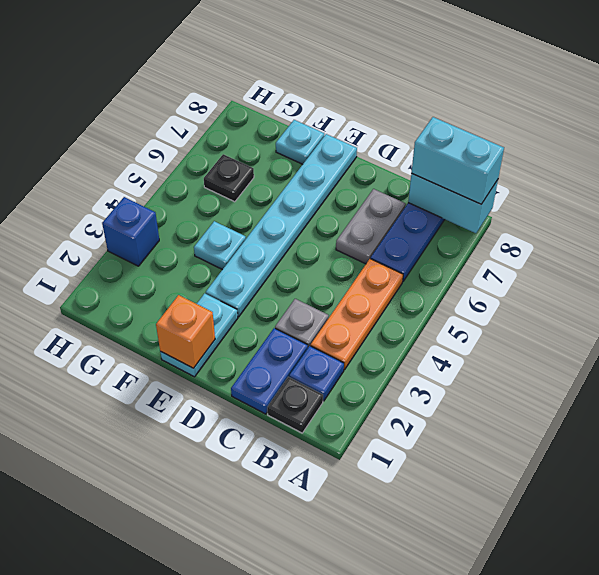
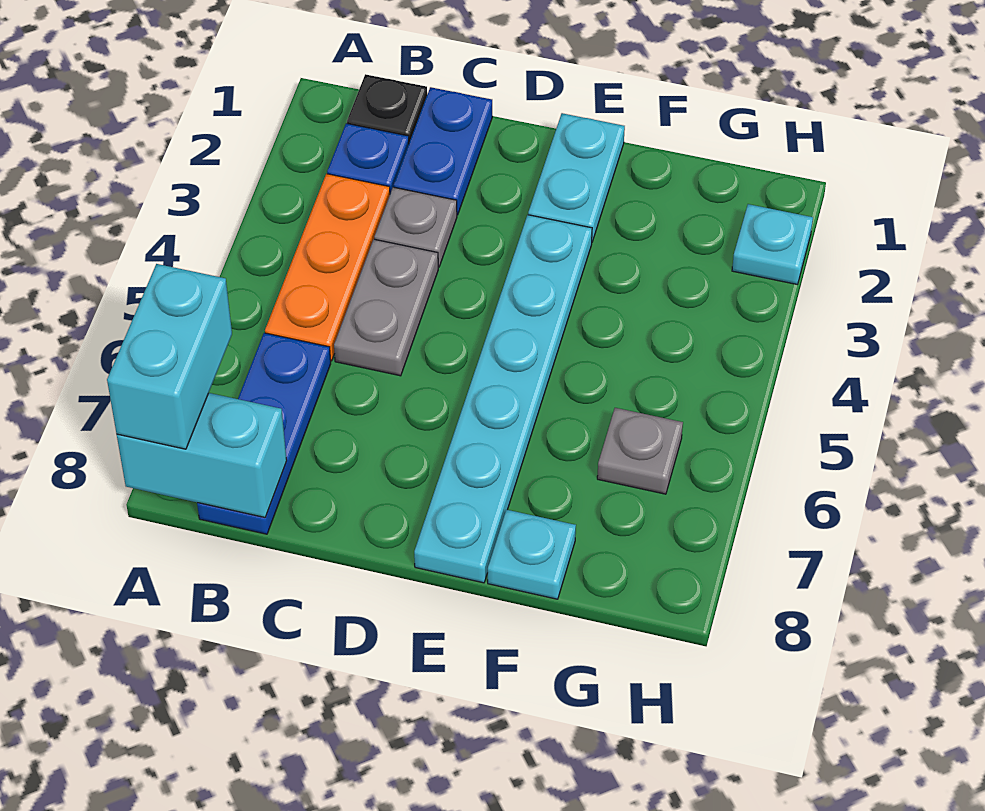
cyan 1x2 brick [412,117,504,204] -> cyan 1x2 brick turned to [107,264,232,449]
grey 1x2 plate [336,189,406,264] -> grey 1x2 plate moved to [334,239,438,376]
orange 1x1 brick [156,295,215,368] -> none
cyan 1x1 plate [194,221,246,270] -> cyan 1x1 plate moved to [732,204,813,284]
black 1x1 plate [204,154,254,202] -> grey 1x1 plate [597,408,683,494]
blue 1x1 brick [102,197,159,266] -> none

